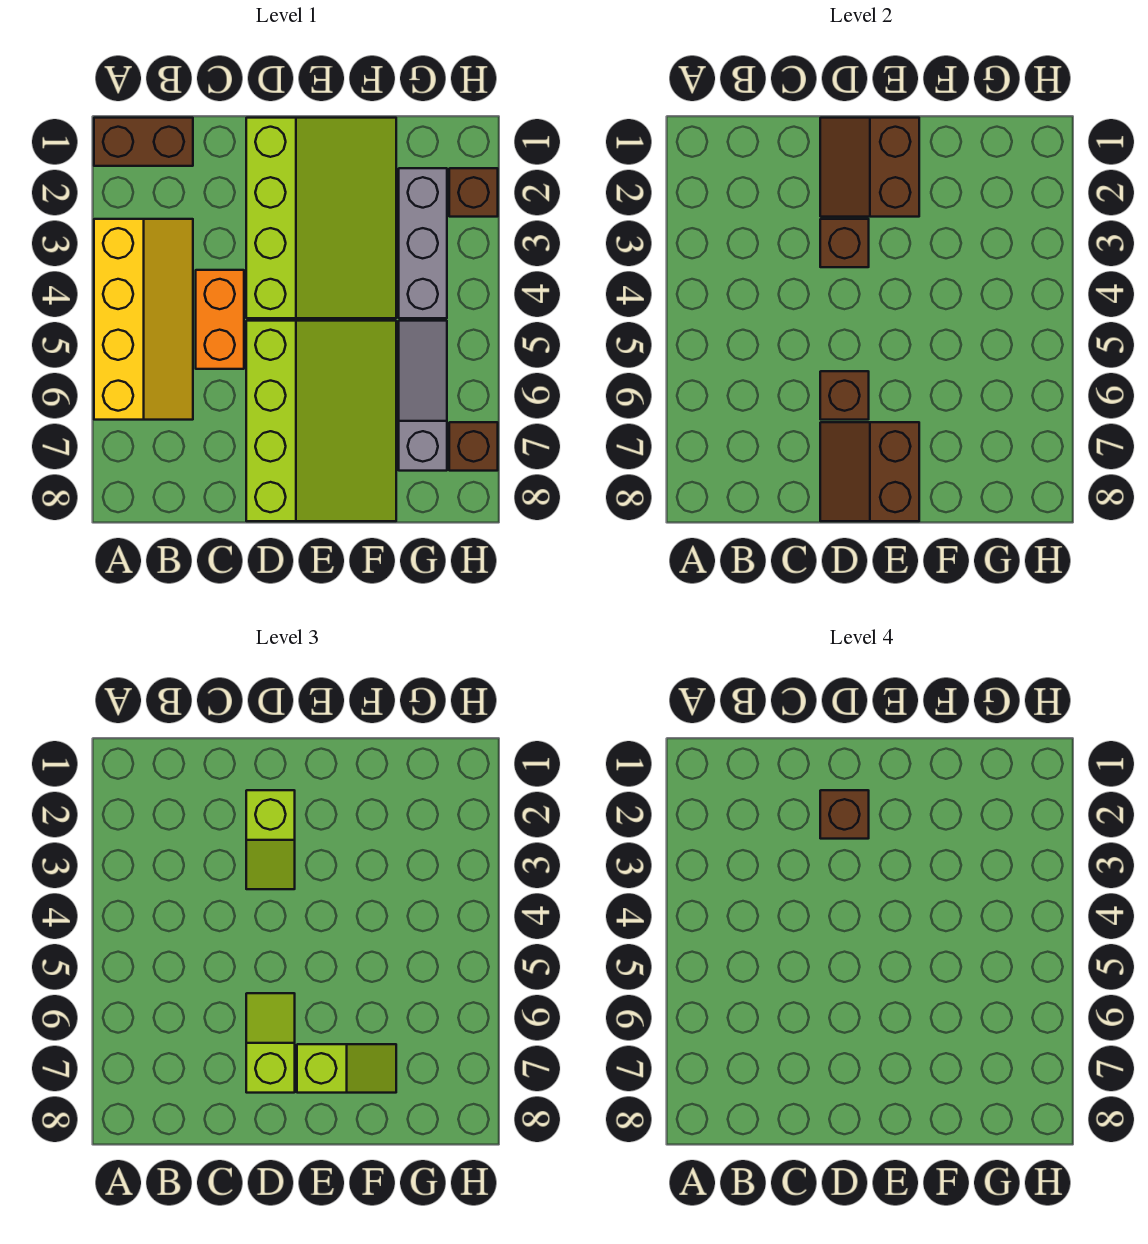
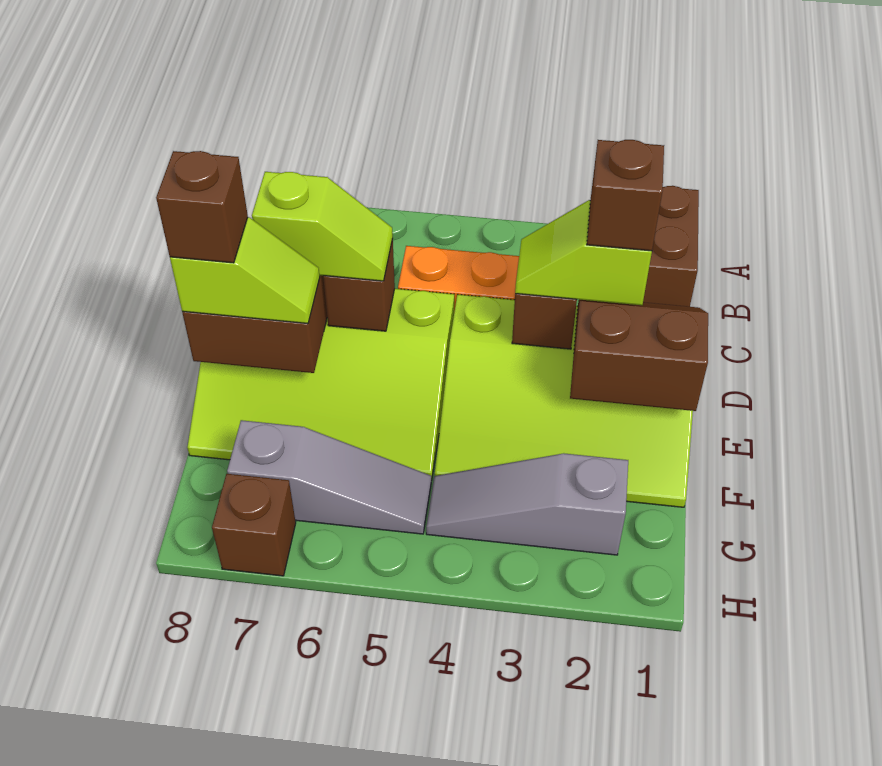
yellow 2x4 slope [94,219,193,420] -> none
lime 1x2 slope [297,1044,396,1093] -> lime 1x2 slope turned to [170,217,320,324]
grey 1x3 brick [399,168,447,318] -> grey 1x3 slope [426,454,628,555]
brown 1x1 brick [449,168,498,217] -> brown 1x1 brick moved to [156,151,248,263]

